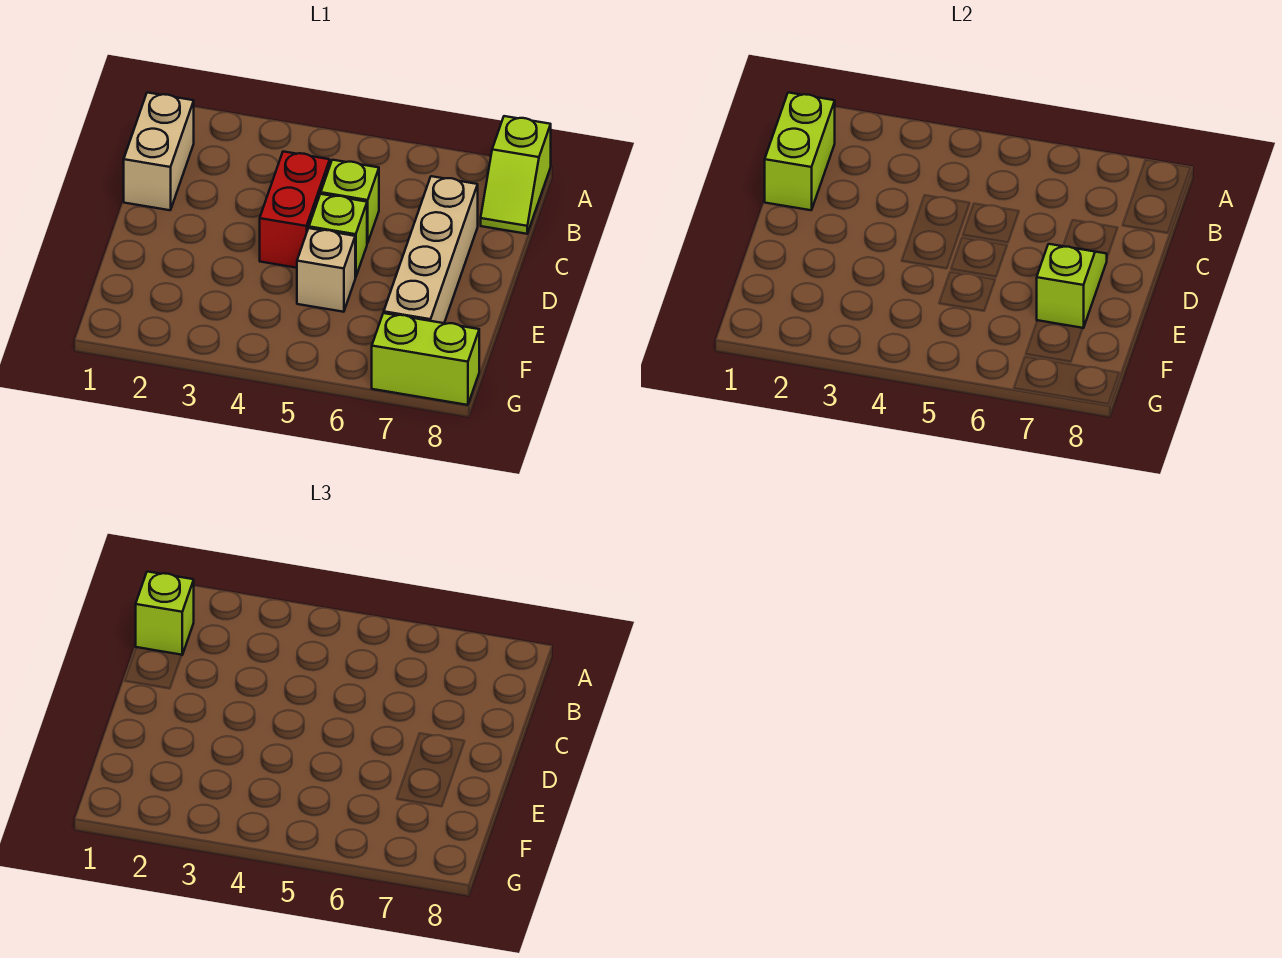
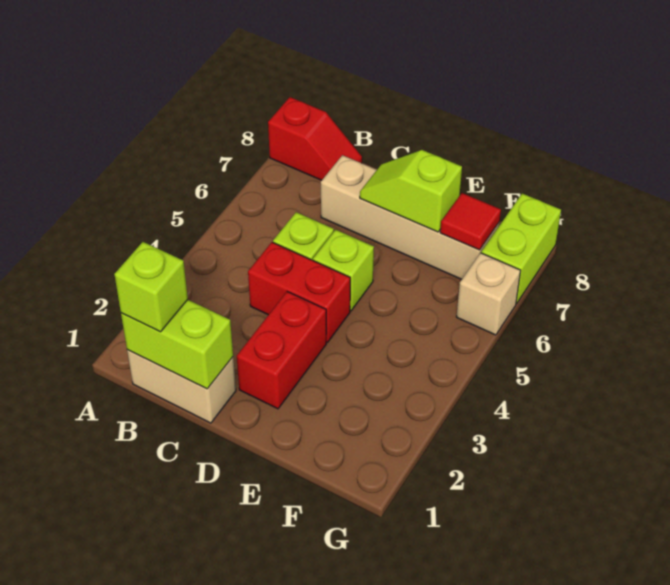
lime 1x2 slope [481,116,551,234] -> red 1x2 slope [268,97,362,180]
none -> red 1x2 brick [237,292,326,409]
tan 1x1 brick [297,228,355,312] -> tan 1x1 brick moved to [457,253,521,335]
none -> red 1x1 tile [440,193,501,250]

